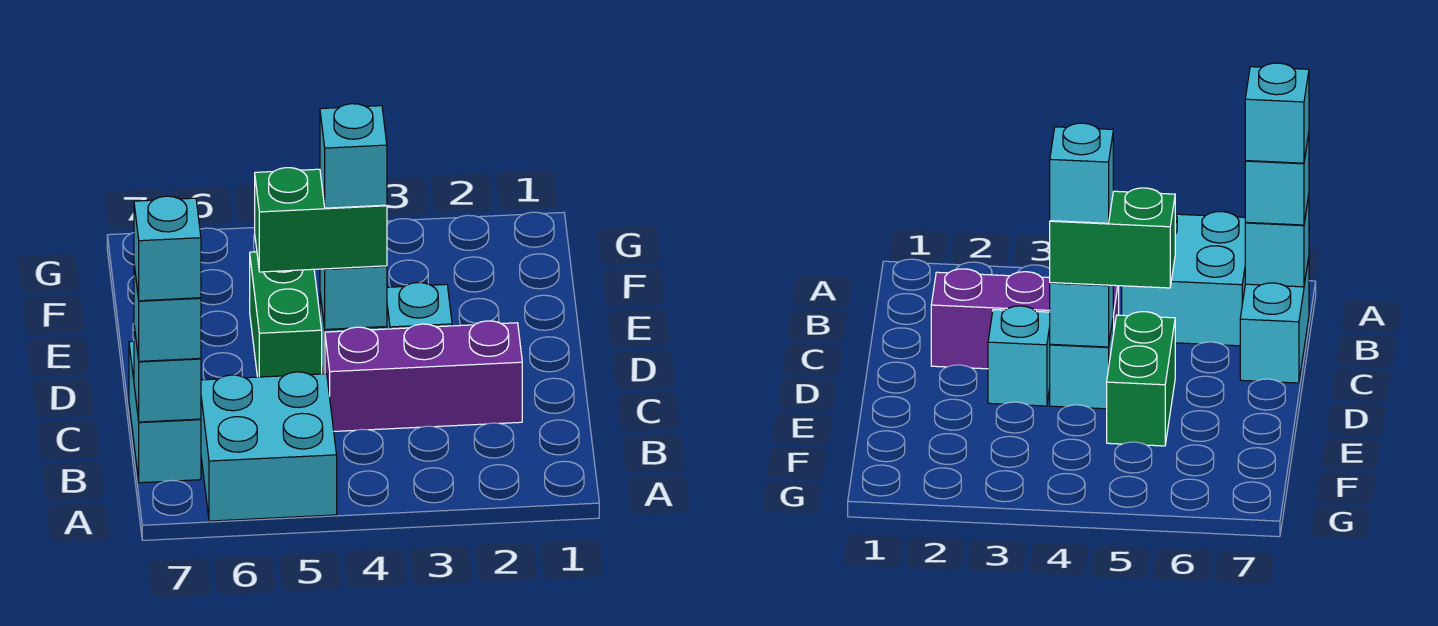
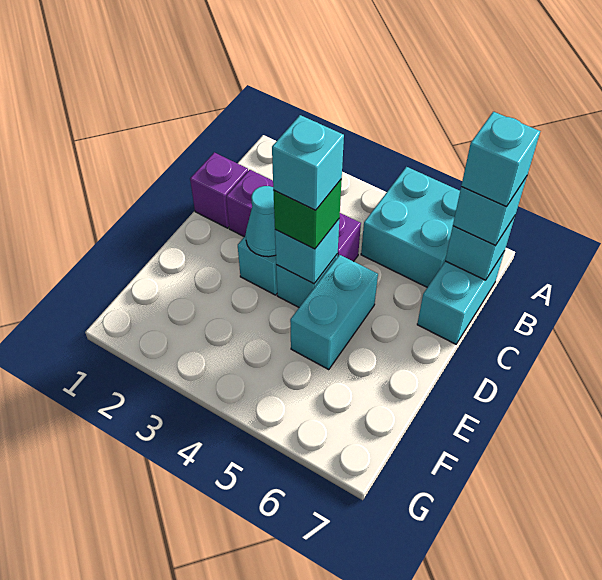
none -> purple 1x1 brick [190,152,248,228]
none -> cyan 1x1 cone [246,186,276,257]
green 1x2 brick [255,168,387,272] -> green 1x1 brick [274,179,342,249]
green 1x2 brick [250,252,322,377] -> cyan 1x2 brick [290,255,378,370]

